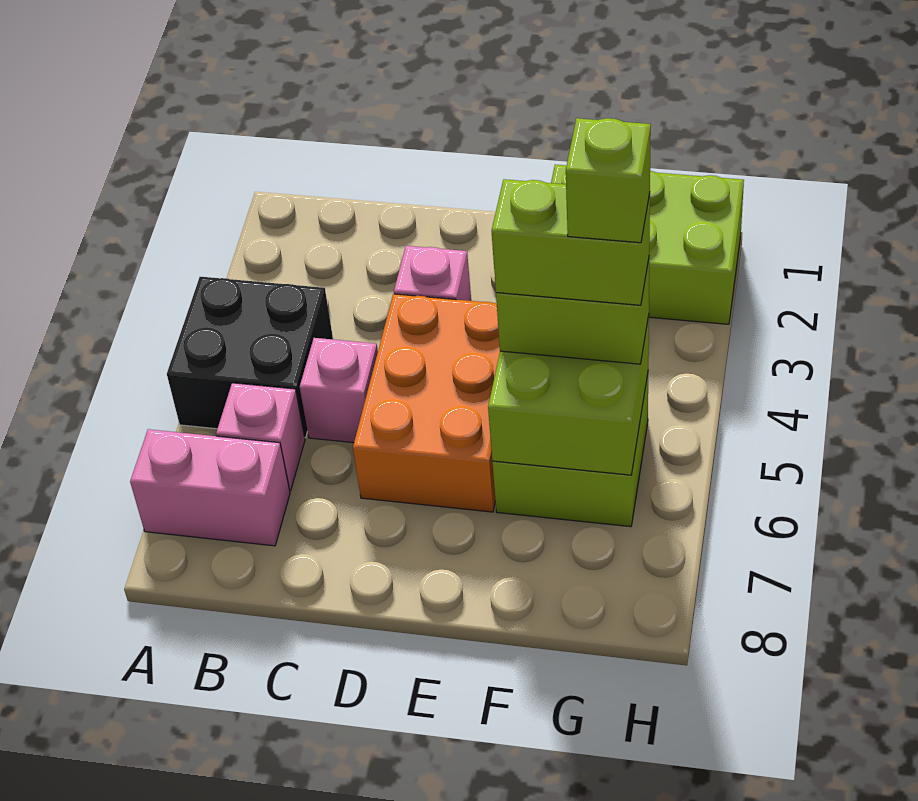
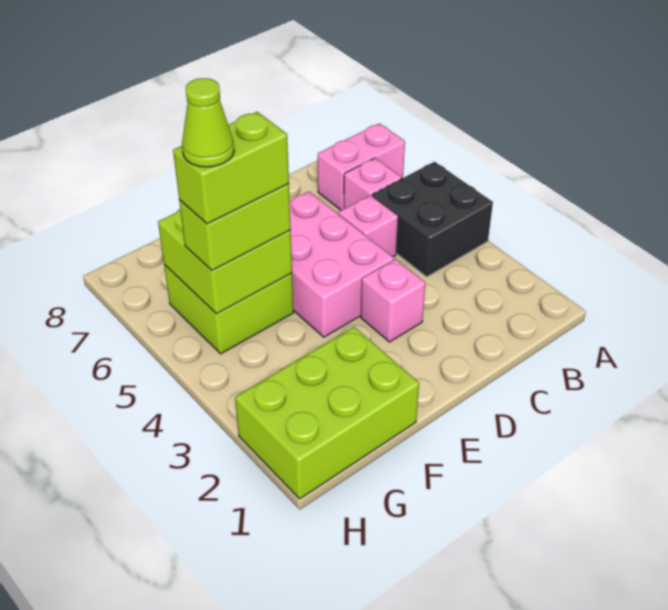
orange 2x3 brick [353,294,500,512] -> pink 2x3 brick [290,191,394,337]
lime 1x1 brick [566,118,651,243] -> lime 1x1 cone [182,78,234,167]

